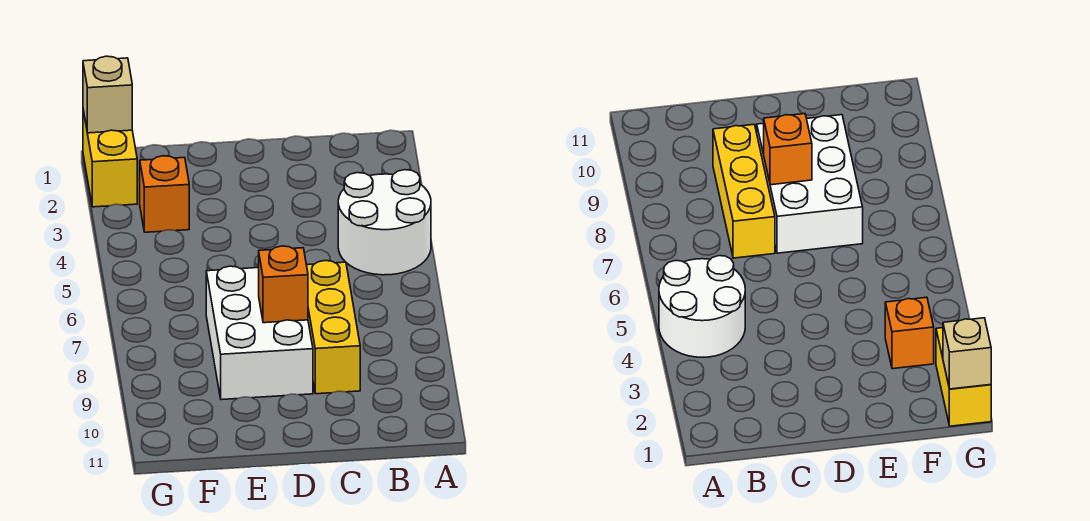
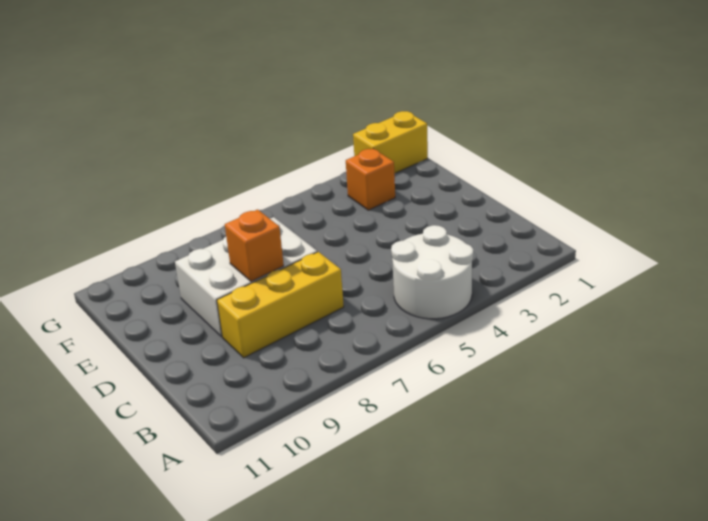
tan 1x1 brick [83,56,132,133] -> none

